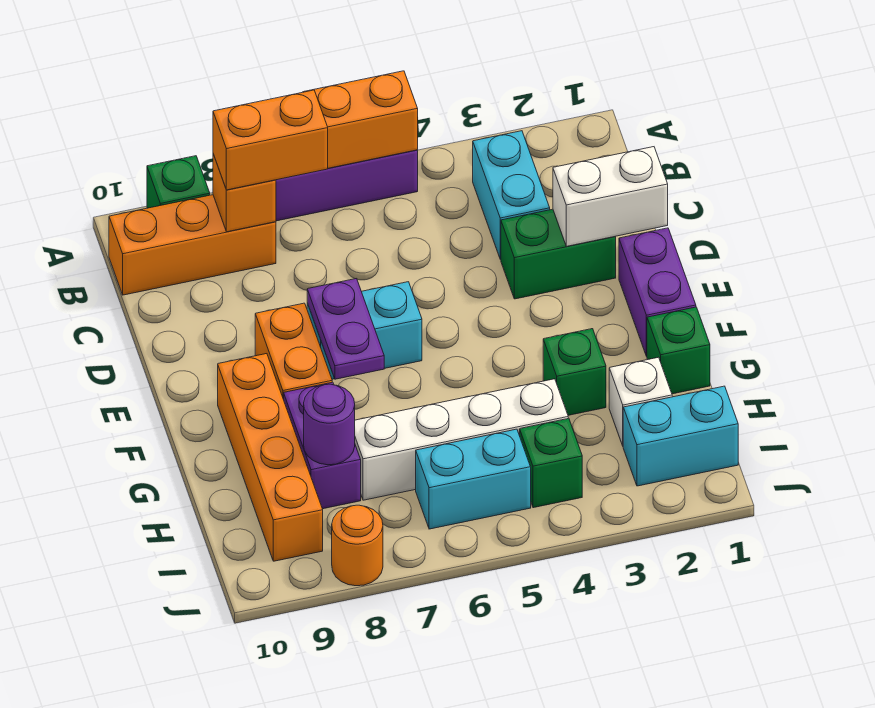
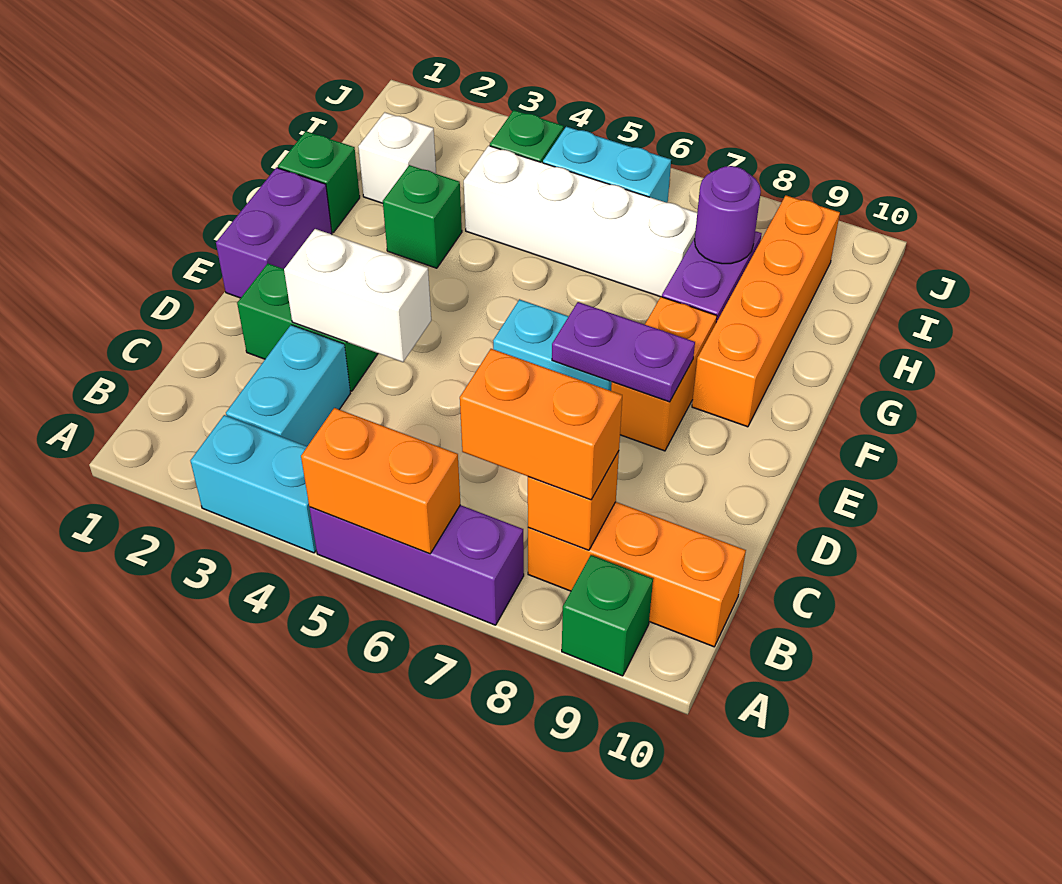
white 1x2 brick [553,147,668,246] -> white 1x2 brick moved to [284,229,431,362]
purple 1x2 plate [307,279,384,379] -> purple 1x2 plate turned to [552,302,695,402]
cyan 1x2 brick [623,386,738,486] -> cyan 1x2 brick moved to [191,415,316,553]
orange 1x1 round brick [332,505,383,586] -> none

